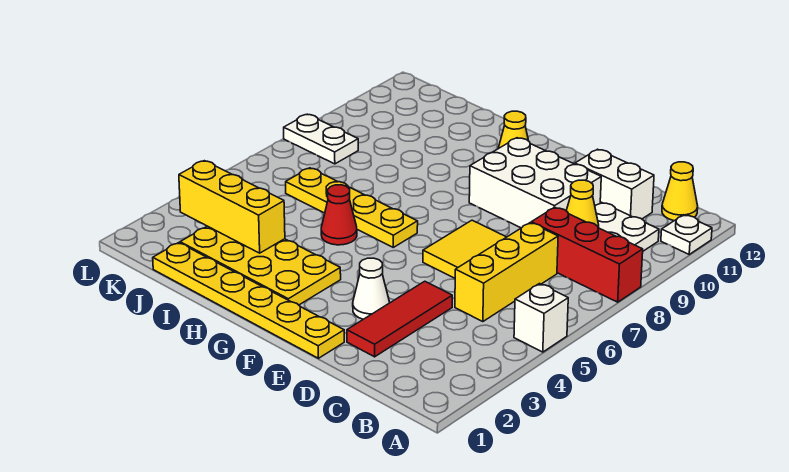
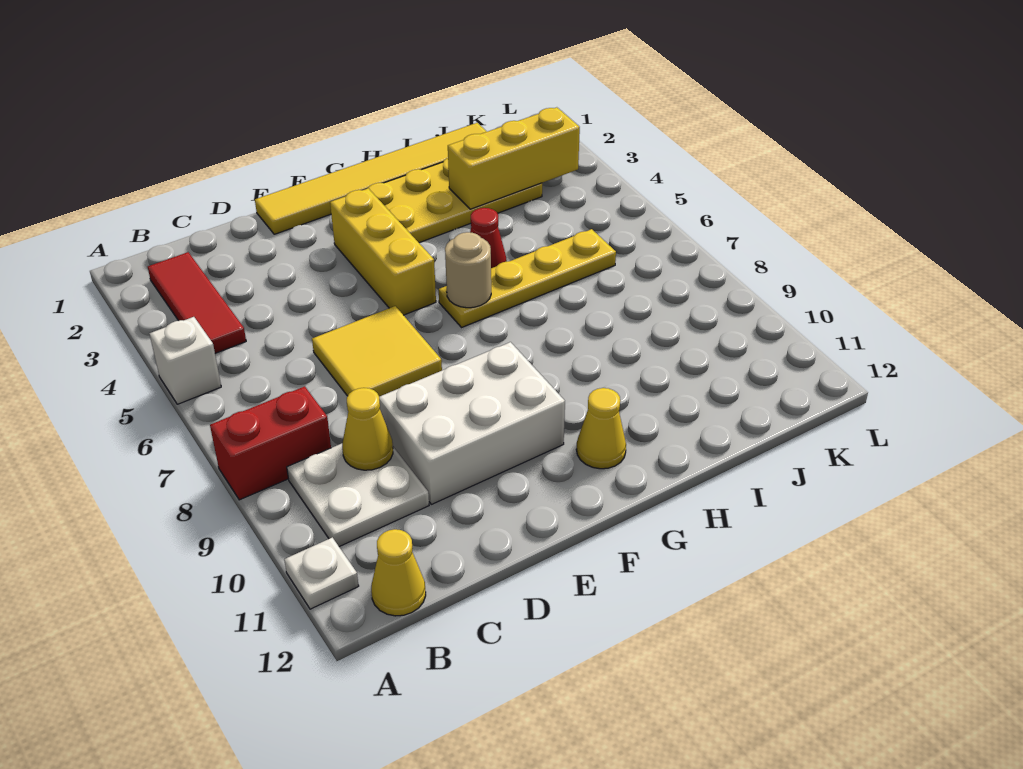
red 1x3 brick [531,207,643,302] -> red 1x2 brick [210,386,331,500]
yellow 1x3 brick [455,223,558,322] -> yellow 1x3 brick moved to [330,188,436,315]
white 1x2 brick [575,149,654,219] -> none
red 1x3 tile [347,281,452,357] -> red 1x3 tile moved to [148,252,246,353]
yellow 1x6 plate [153,243,344,358] -> yellow 1x6 tile [255,123,487,234]
white 1x1 cone [353,258,389,319] -> none
none -> tan 1x1 round brick [445,232,491,308]
white 1x2 plate [284,114,358,164] -> none

